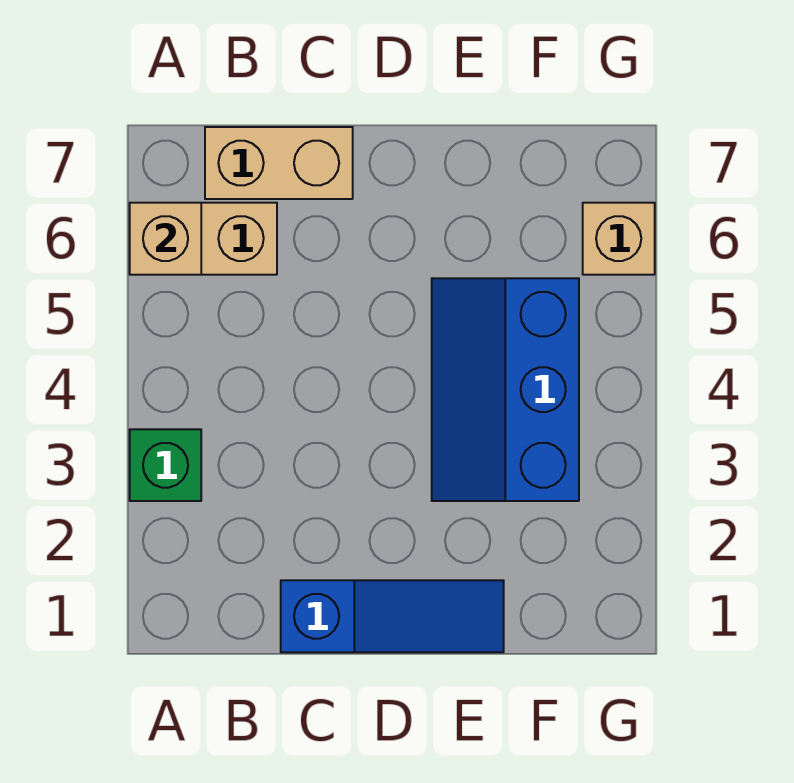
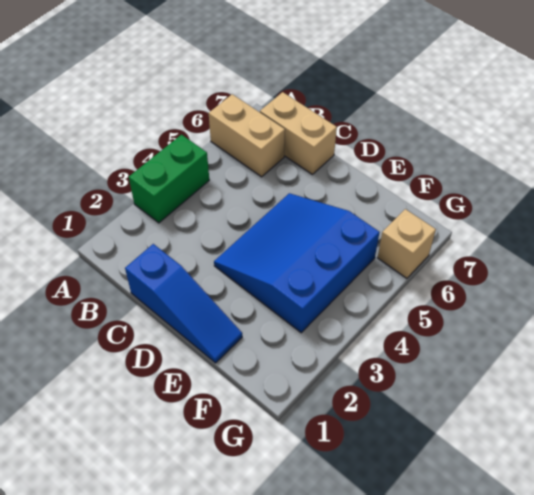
green 1x1 brick [130,429,201,501] -> green 1x2 brick [129,135,209,223]
tan 1x1 brick [130,203,201,275] -> none
blue 2x3 slope [432,278,579,501] -> blue 3x3 slope [214,193,380,333]

